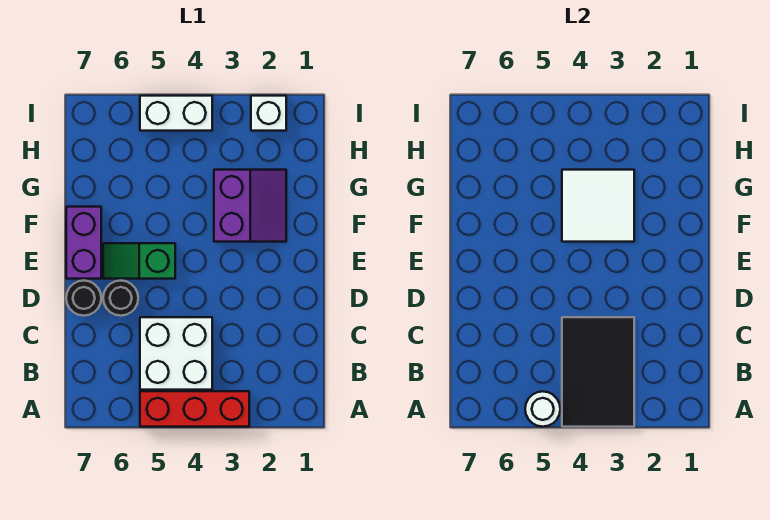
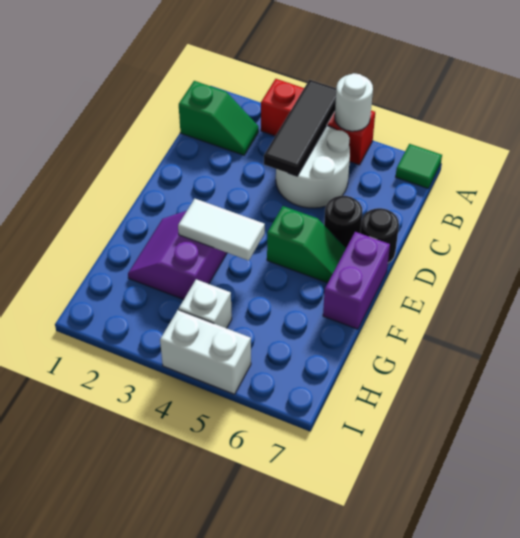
black 2x3 tile [562,317,634,427] -> black 1x3 tile [264,80,336,176]
none -> green 1x1 tile [396,144,442,188]
none -> green 1x2 slope [179,81,259,155]
white 2x2 brick [140,317,212,390] -> white 2x2 round brick [276,126,350,208]
white 2x2 tile [562,170,634,242] -> white 1x2 tile [178,199,265,261]
white 1x1 brick [251,96,286,131] -> white 1x1 brick moved to [179,279,232,328]

